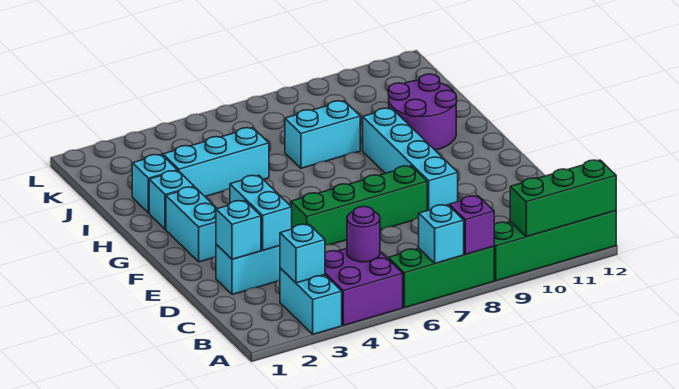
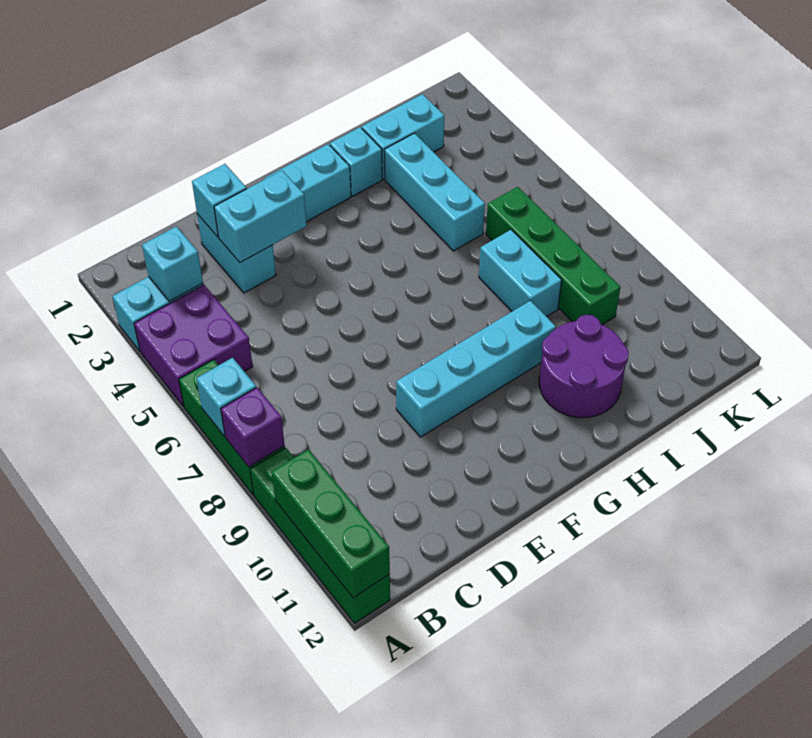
purple 1x1 round brick [347,206,380,262] -> none
green 1x4 brick [291,166,427,245] -> green 1x4 brick moved to [486,187,621,325]
cyan 1x1 brick [132,154,177,213] -> cyan 1x2 brick [362,94,444,179]

